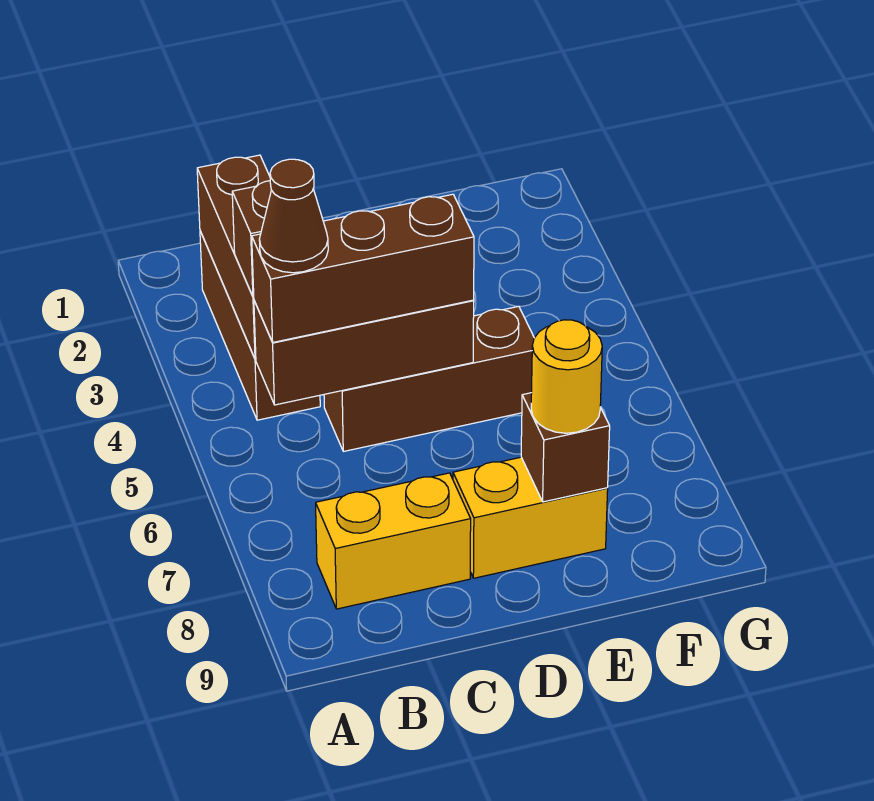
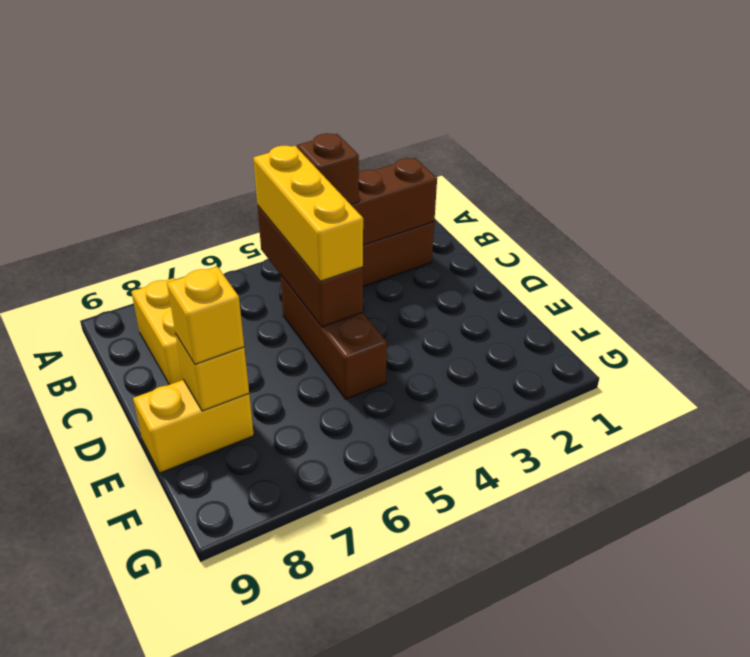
brown 1x3 brick [252,194,474,342] -> yellow 1x3 brick [253,146,363,281]
brown 1x1 cone [259,159,328,273] -> none
yellow 1x2 brick [453,457,608,578] -> yellow 1x2 brick turned to [133,380,254,473]
brown 1x1 brick [521,393,610,502] -> yellow 1x1 brick [176,335,249,411]
yellow 1x1 round brick [531,320,602,433] -> yellow 1x1 brick [167,267,244,364]

